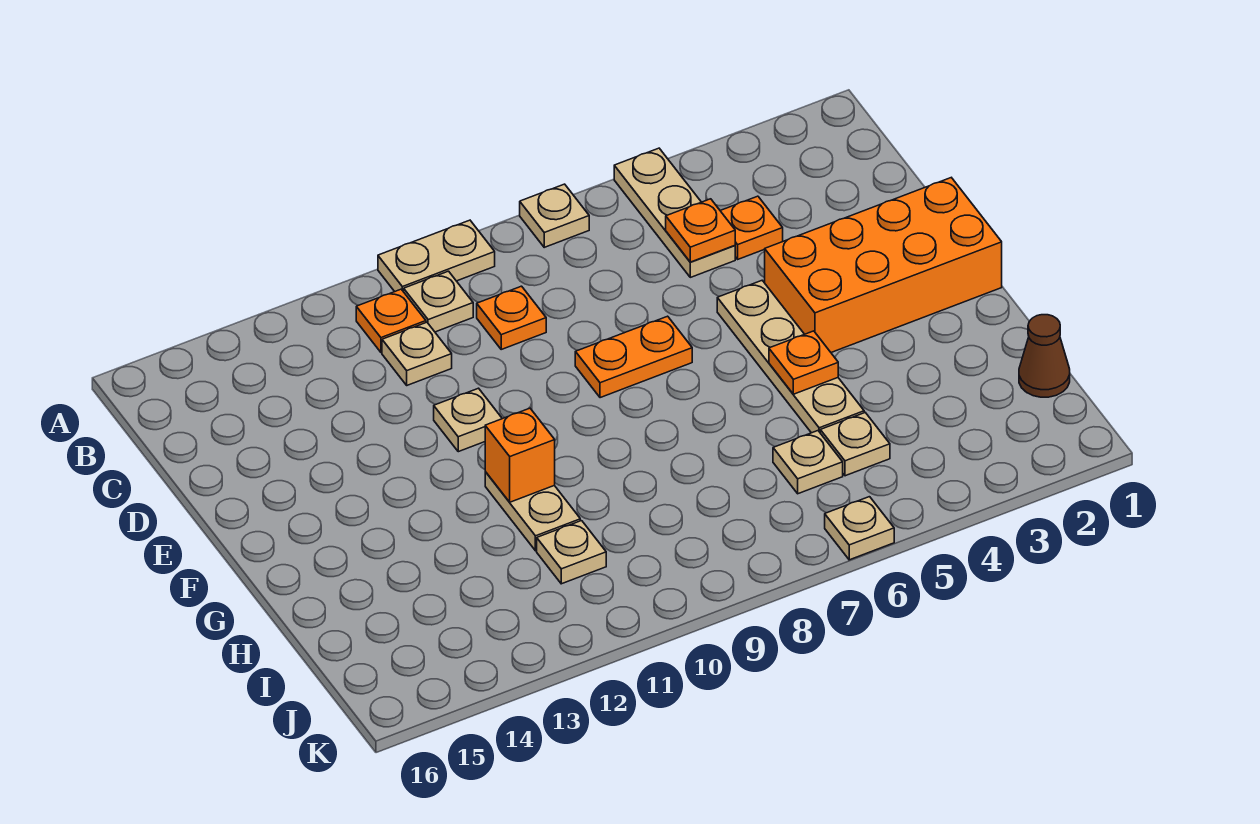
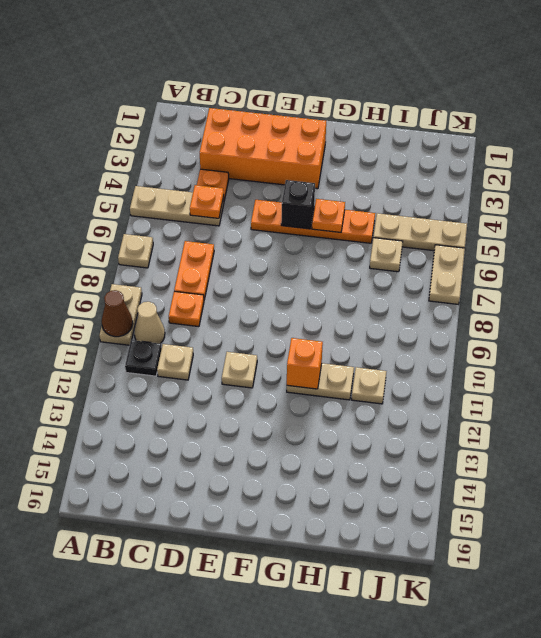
tan 1x1 plate [404,271,473,332] -> tan 1x1 cone [134,302,165,344]
orange 1x1 plate [356,289,426,352] -> black 1x1 plate [125,340,162,376]
orange 2x4 brick [765,178,1002,352] -> orange 2x4 brick turned to [200,108,326,189]
tan 1x4 plate [717,281,864,433] -> orange 1x4 plate [251,200,375,243]
orange 1x2 plate [575,316,692,398] -> orange 1x2 plate moved to [174,241,214,299]
none -> black 1x1 brick [281,180,315,229]
brown 1x1 cone [1019,315,1070,397] -> brown 1x1 cone moved to [102,290,133,337]
tan 1x1 plate [820,413,890,476] -> tan 1x3 plate [373,213,467,251]
tan 1x1 plate [825,497,894,560] -> tan 1x2 plate [429,245,465,304]

